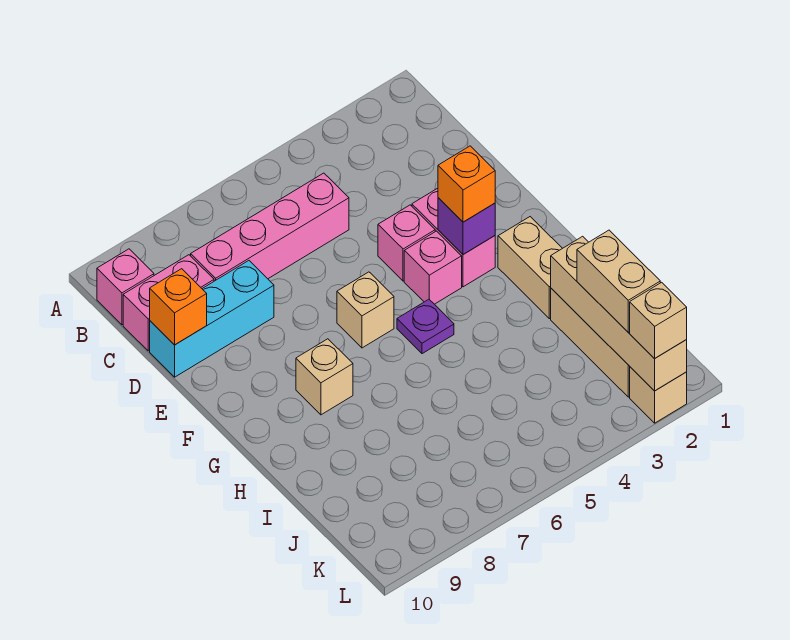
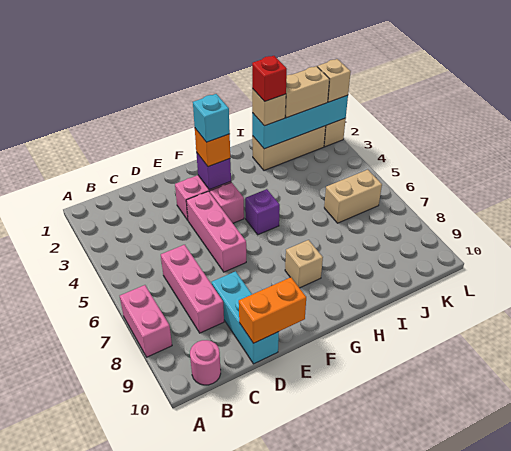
pink 1x1 brick [97,249,154,325] -> pink 1x1 round brick [190,340,221,385]
pink 1x4 brick [191,173,349,281] -> pink 1x3 brick [161,245,224,333]
pink 1x2 brick [123,255,214,351] -> pink 1x2 brick moved to [120,285,172,357]
orange 1x1 brick [150,269,207,345] -> orange 1x2 brick [239,277,306,343]
pink 1x1 brick [378,205,435,281] -> pink 1x3 brick [186,191,246,272]
none -> cyan 1x1 brick [193,94,230,142]
tan 1x1 brick [337,272,394,348] -> tan 1x1 brick moved to [252,89,286,126]
tan 1x2 brick [498,217,562,319] -> tan 1x2 brick moved to [324,170,382,223]
purple 1x1 plate [397,299,454,354] -> purple 1x1 brick [245,189,280,235]
tan 1x4 brick [551,236,687,391] -> cyan 1x4 brick [252,95,348,149]
none -> red 1x1 brick [252,56,287,102]

